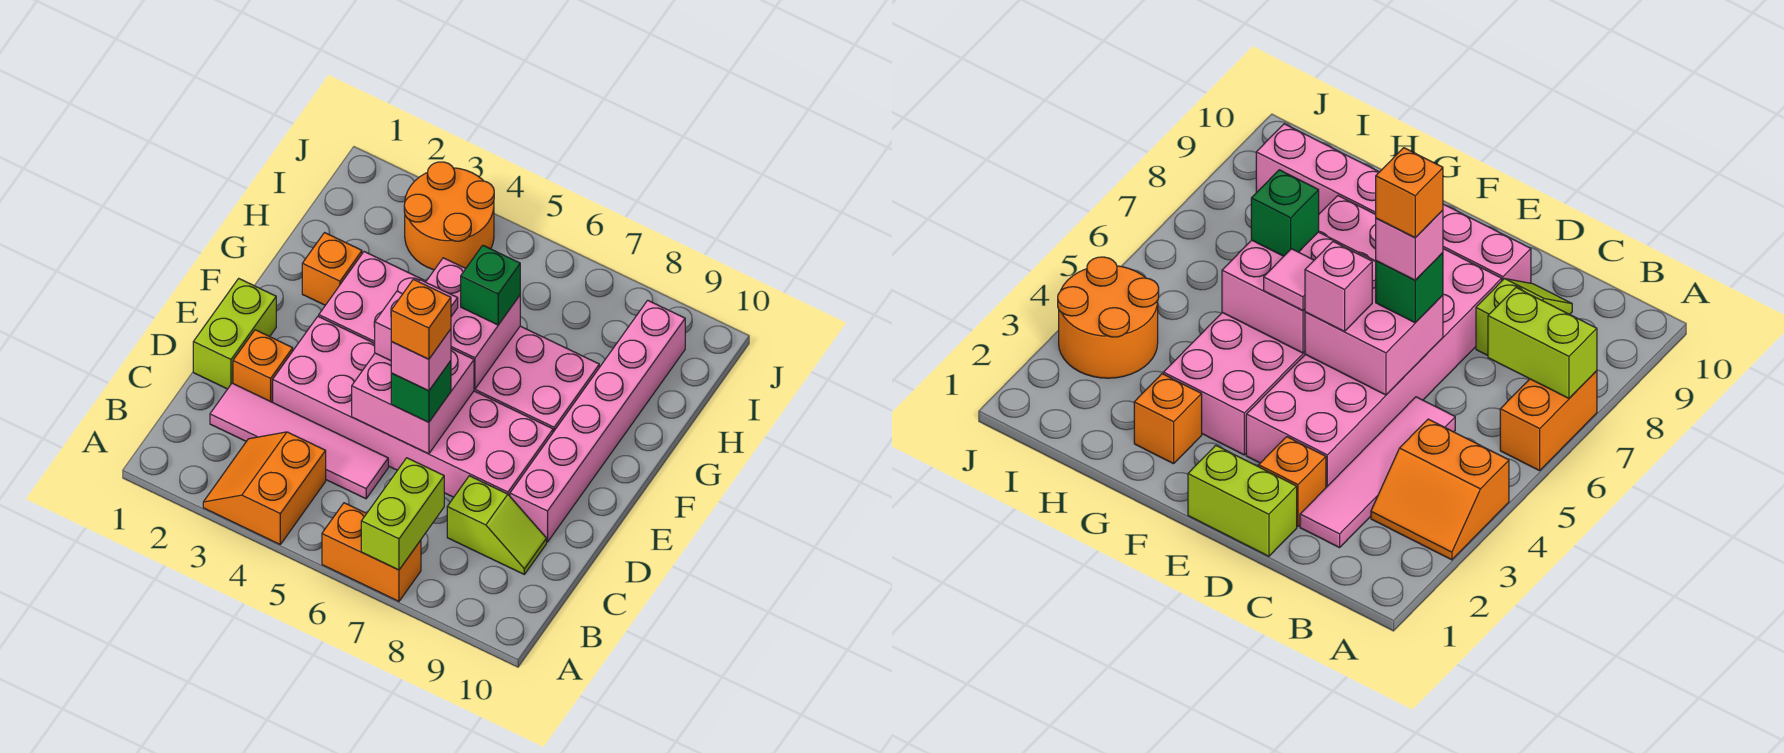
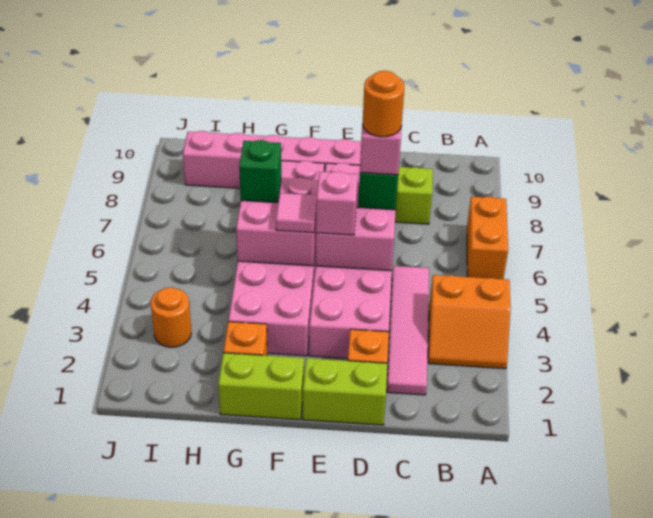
lime 1x2 brick [361,458,444,570] -> lime 1x2 brick moved to [218,353,304,420]
orange 1x1 brick [391,279,451,359] -> orange 1x1 round brick [363,71,405,137]
orange 2x2 round brick [404,162,494,270] -> orange 1x1 round brick [151,287,191,347]

